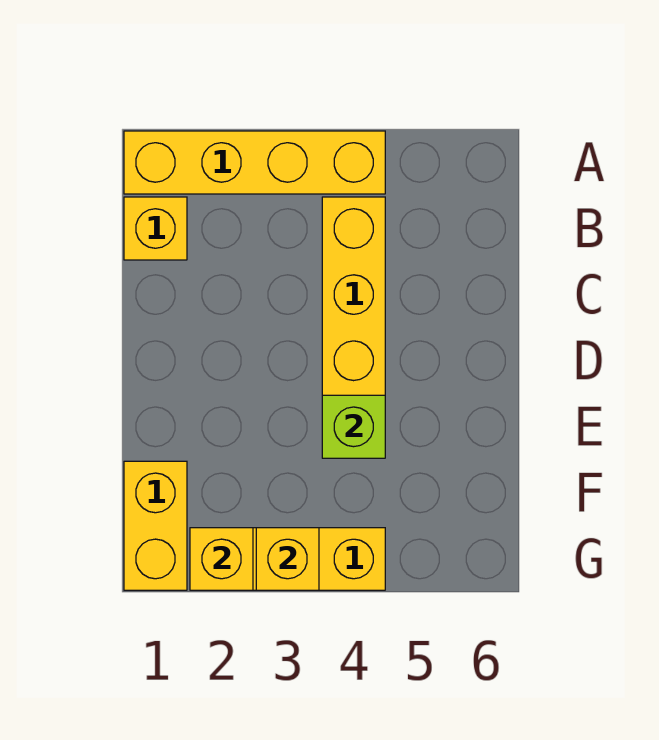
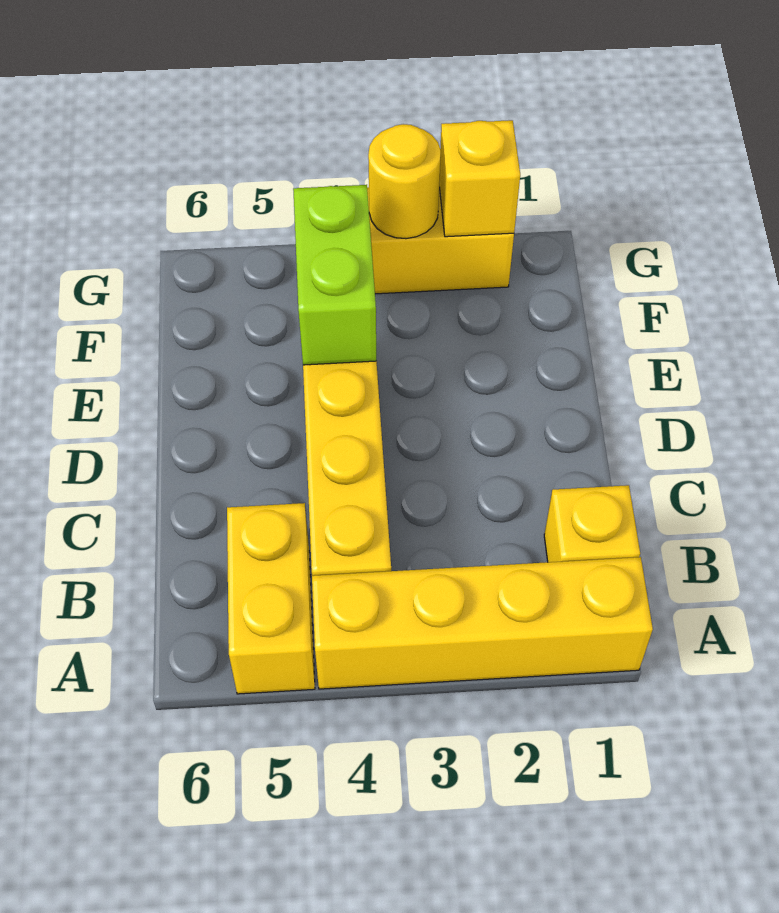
lime 1x1 brick [322,395,385,458] -> lime 1x2 brick [293,185,376,365]
yellow 1x2 brick [124,461,187,590] -> yellow 1x2 brick moved to [227,503,315,694]
yellow 1x1 brick [256,528,319,590] -> yellow 1x1 round brick [368,124,441,239]

